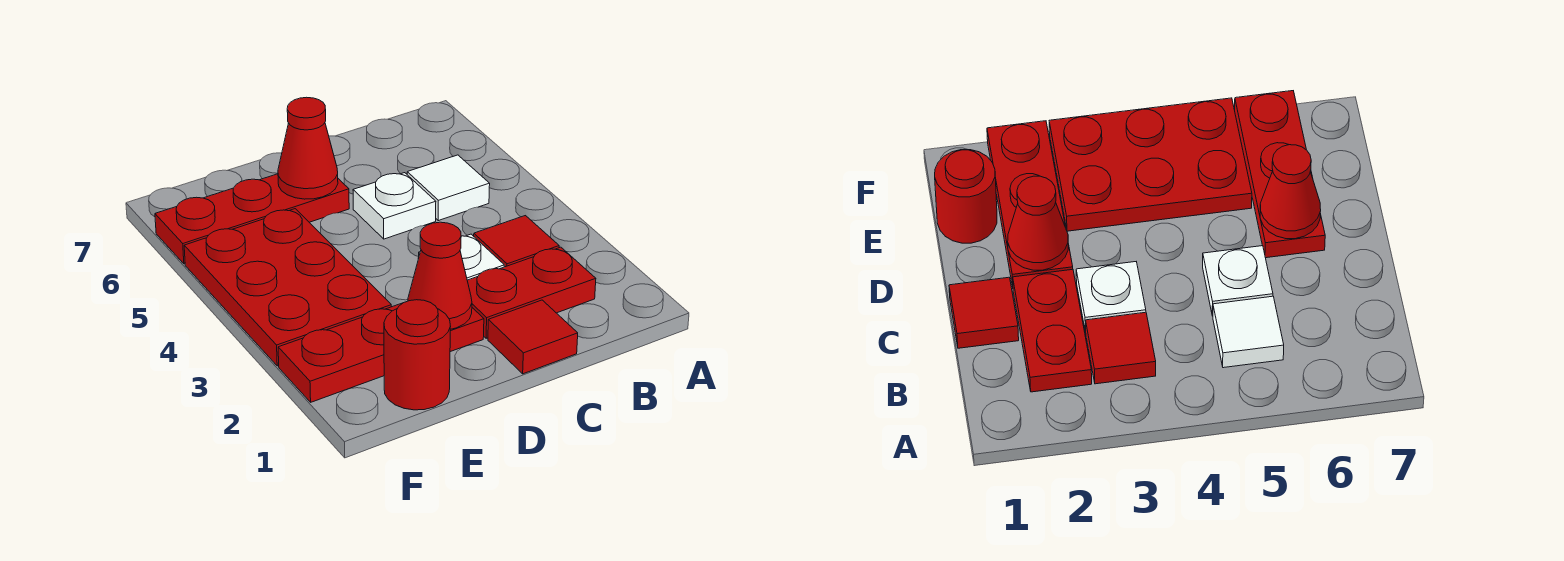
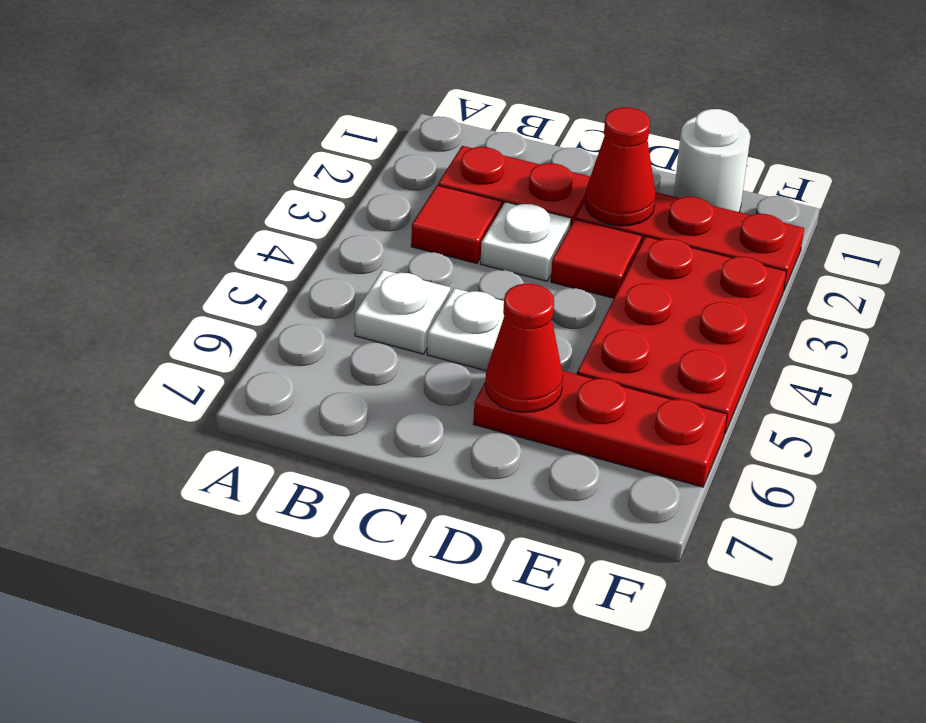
white 1x1 tile [407,155,490,221] -> white 1x1 plate [355,270,450,354]
red 1x1 tile [488,300,578,374] -> red 1x1 tile moved to [551,219,642,298]
red 1x1 round brick [384,300,451,410] -> white 1x1 round brick [674,109,751,212]

